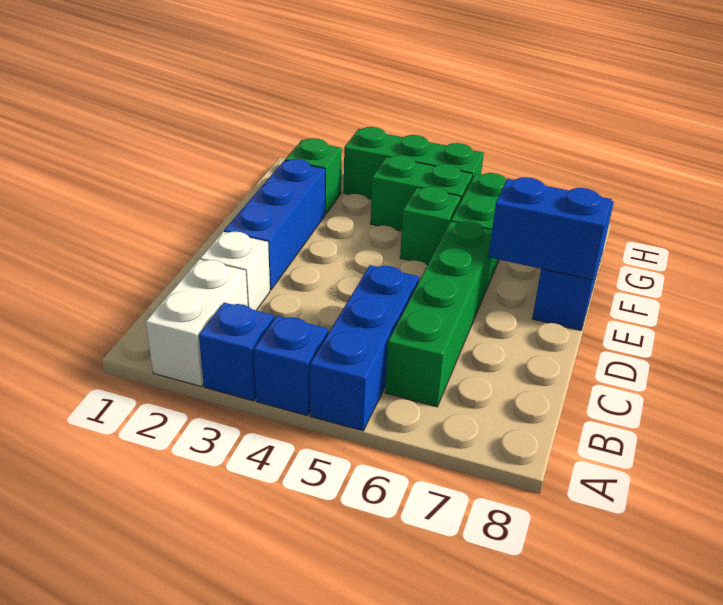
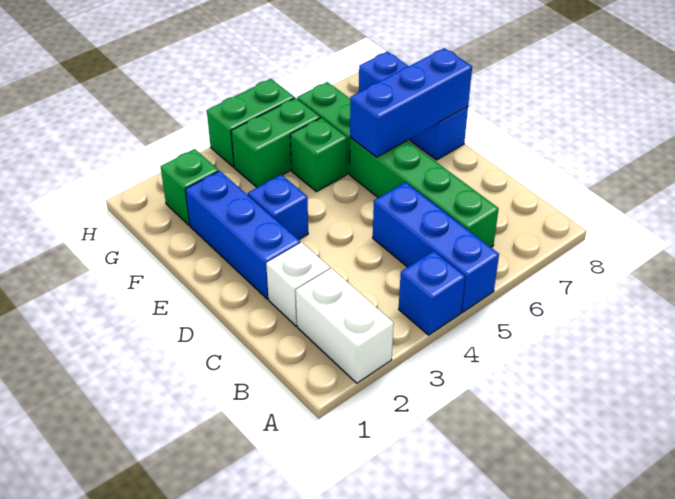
blue 1x1 brick [199,303,274,401] -> blue 1x1 brick moved to [248,175,308,240]
blue 1x2 brick [489,177,612,280] -> blue 1x3 brick [350,48,472,157]
green 1x3 brick [344,127,484,199] -> green 1x2 brick [207,79,294,167]

